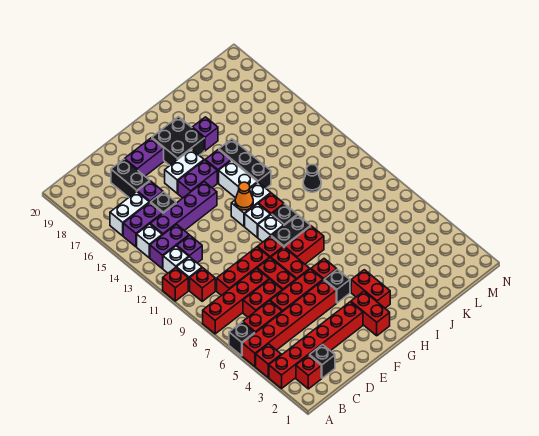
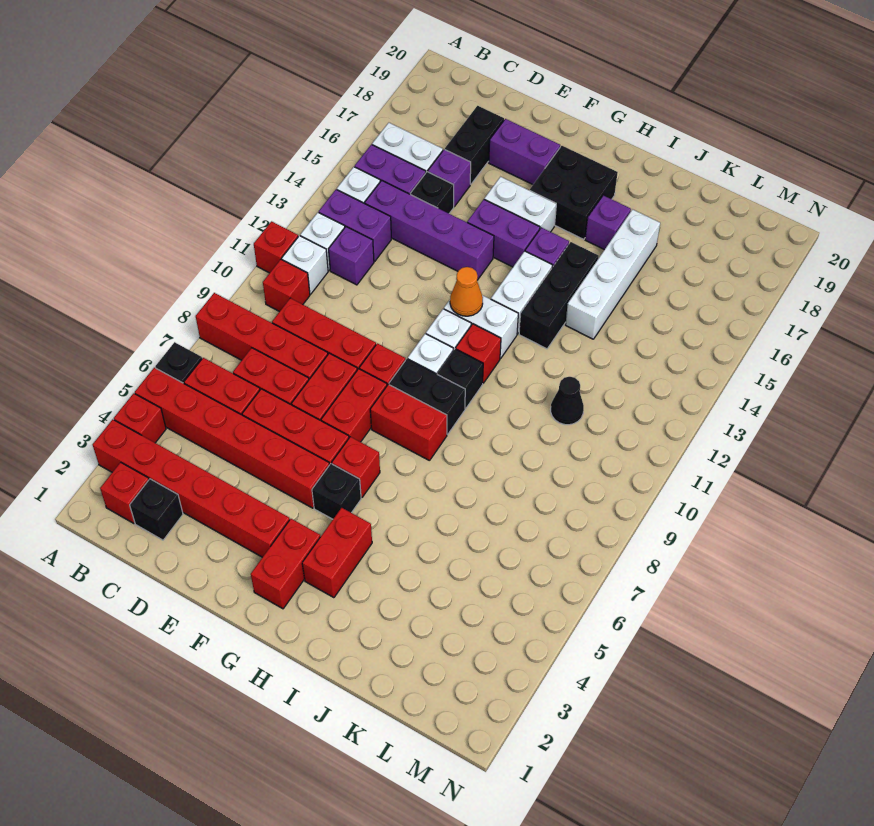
none -> white 1x4 brick [565,209,660,339]

